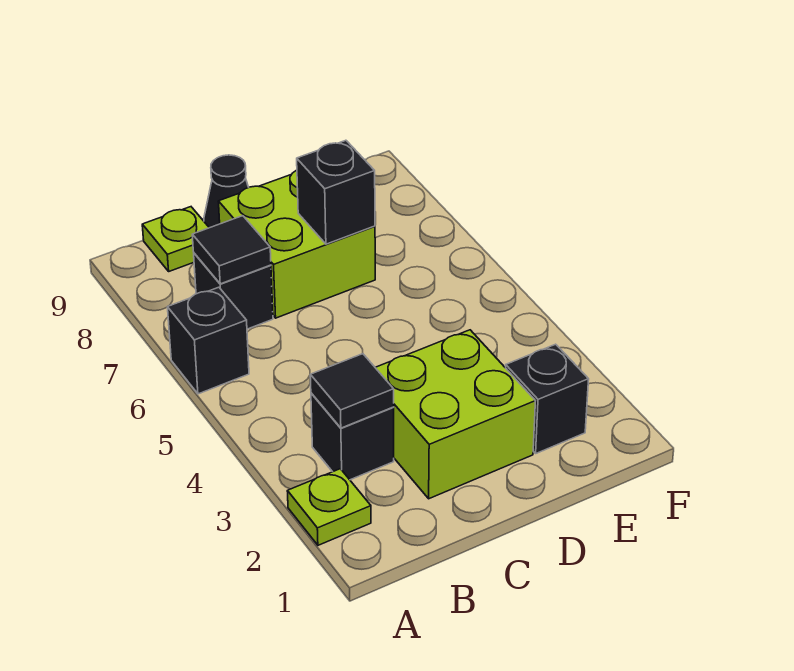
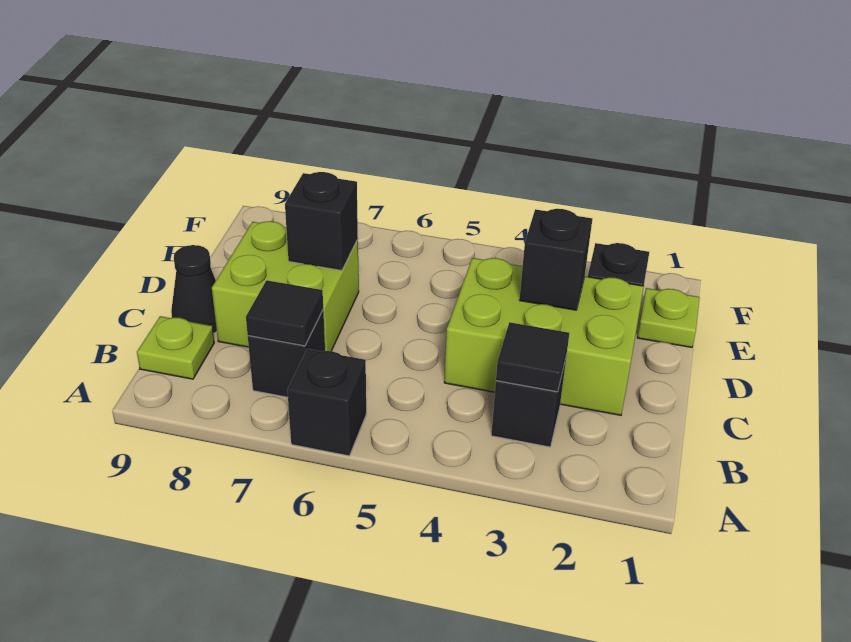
lime 1x1 plate [287,469,371,545] -> lime 1x1 plate moved to [637,288,700,347]
lime 2x2 brick [375,330,535,499] -> lime 2x3 brick [444,258,644,415]
none -> black 1x1 brick [520,209,592,310]

